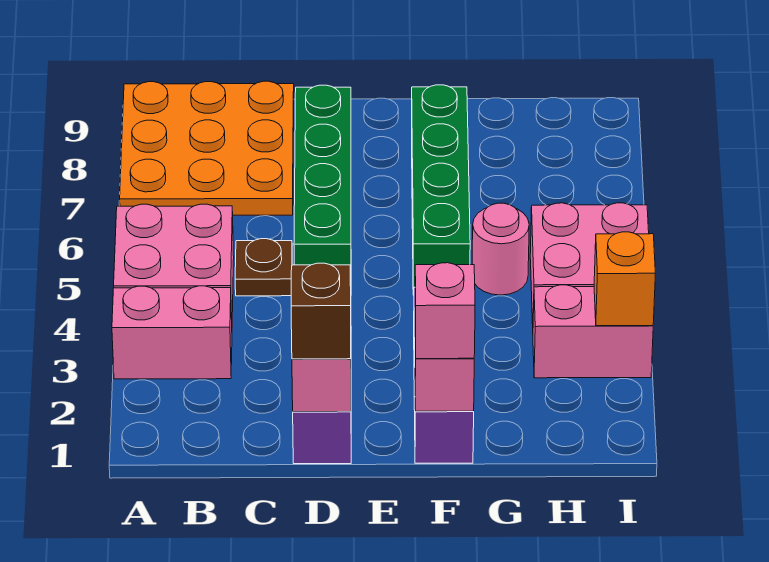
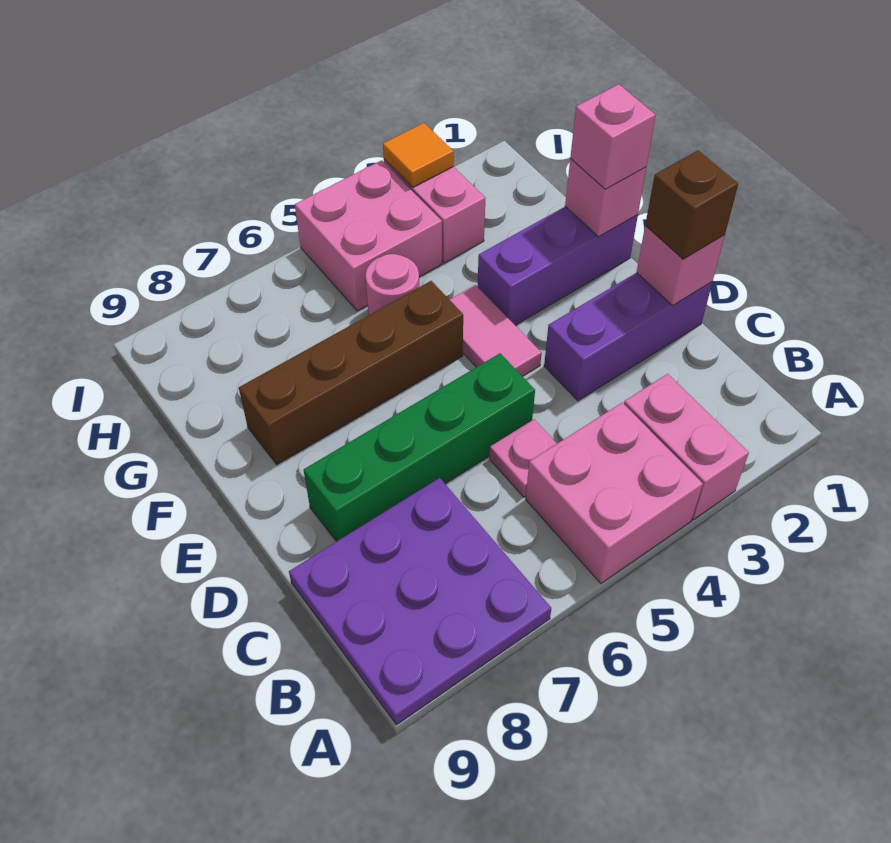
orange 3x3 plate [120,81,294,215] -> purple 3x3 plate [289,478,551,725]
brown 1x1 plate [235,239,292,296] -> pink 1x1 plate [489,419,557,497]
none -> pink 1x2 tile [450,285,542,376]
green 1x4 brick [412,85,470,295] -> brown 1x4 brick [239,281,463,464]
orange 1x1 brick [594,232,655,326] -> orange 1x1 tile [383,123,454,188]

